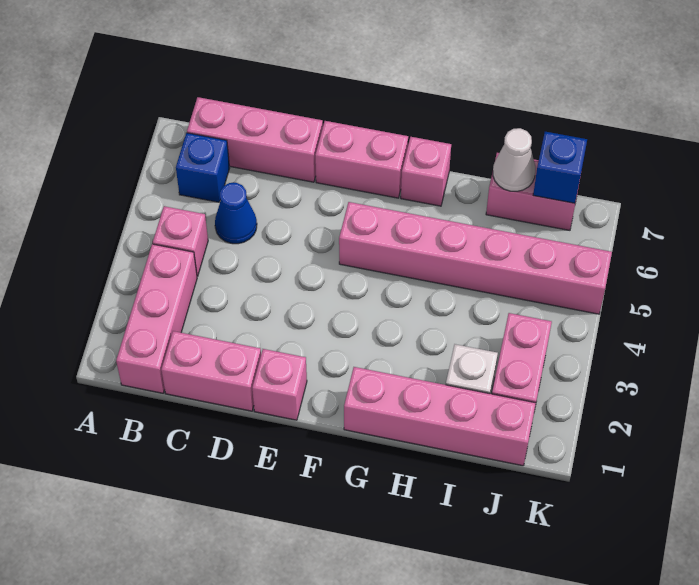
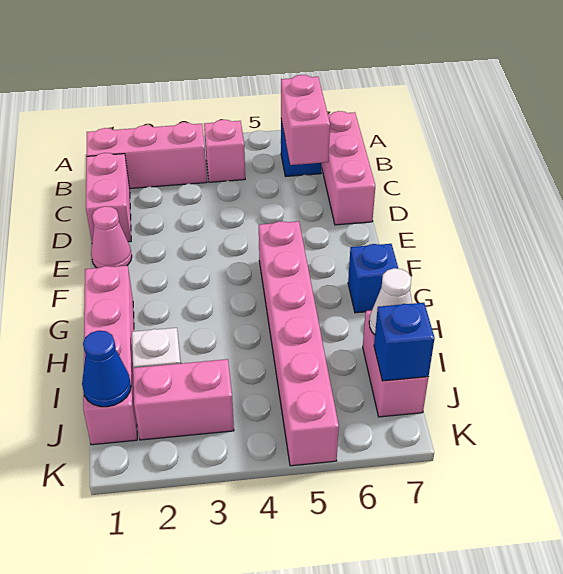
blue 1x1 cone [215,183,257,244] -> blue 1x1 cone moved to [82,331,131,407]
pink 1x1 brick [252,349,307,420] -> pink 1x1 cone [91,206,132,268]
pink 1x2 brick [315,121,408,198] -> pink 1x2 brick moved to [281,75,330,165]
pink 1x1 brick [401,137,451,206] -> blue 1x1 brick [348,244,398,313]

